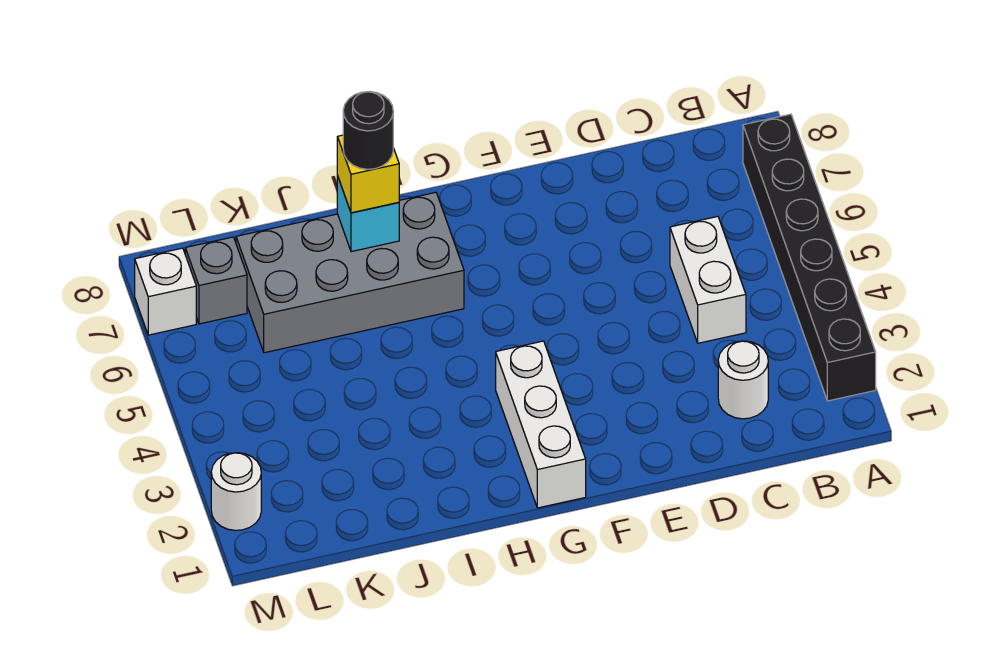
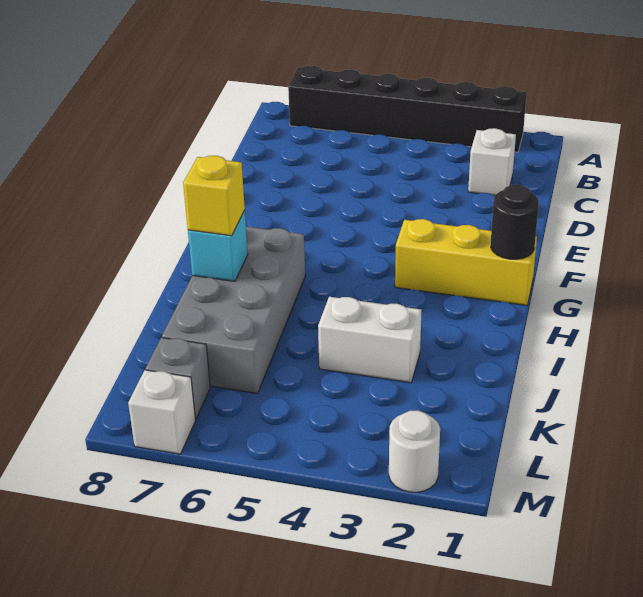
white 1x1 round brick [718,341,768,419] -> white 1x1 brick [468,128,516,195]
white 1x2 brick [670,217,746,343] -> white 1x2 brick moved to [318,297,422,383]
white 1x3 brick [496,341,586,508] -> yellow 1x3 brick [395,219,537,305]
black 1x1 round brick [343,92,393,169] -> black 1x1 round brick moved to [491,185,539,259]

